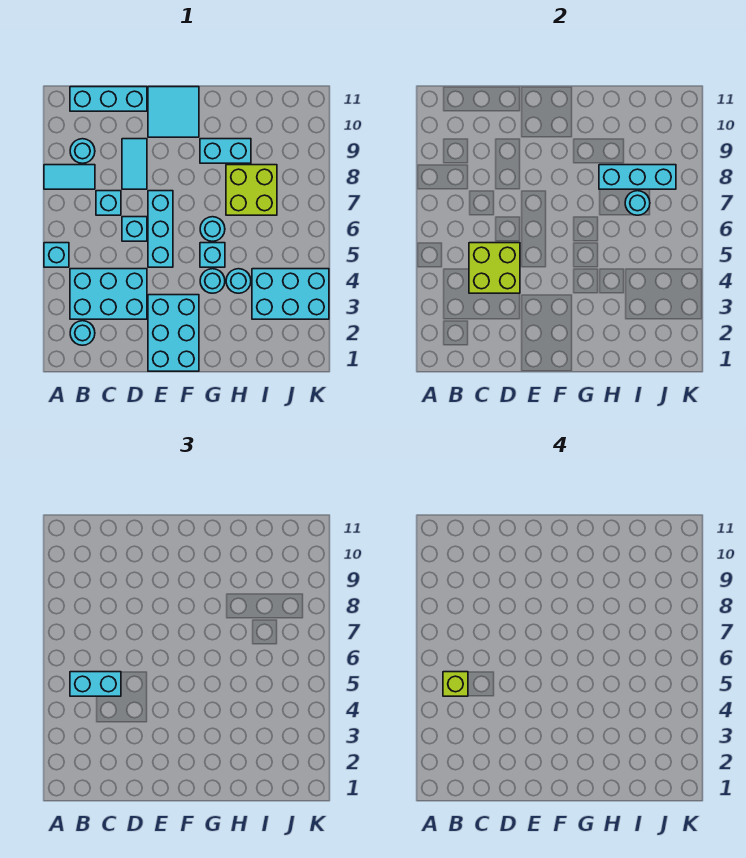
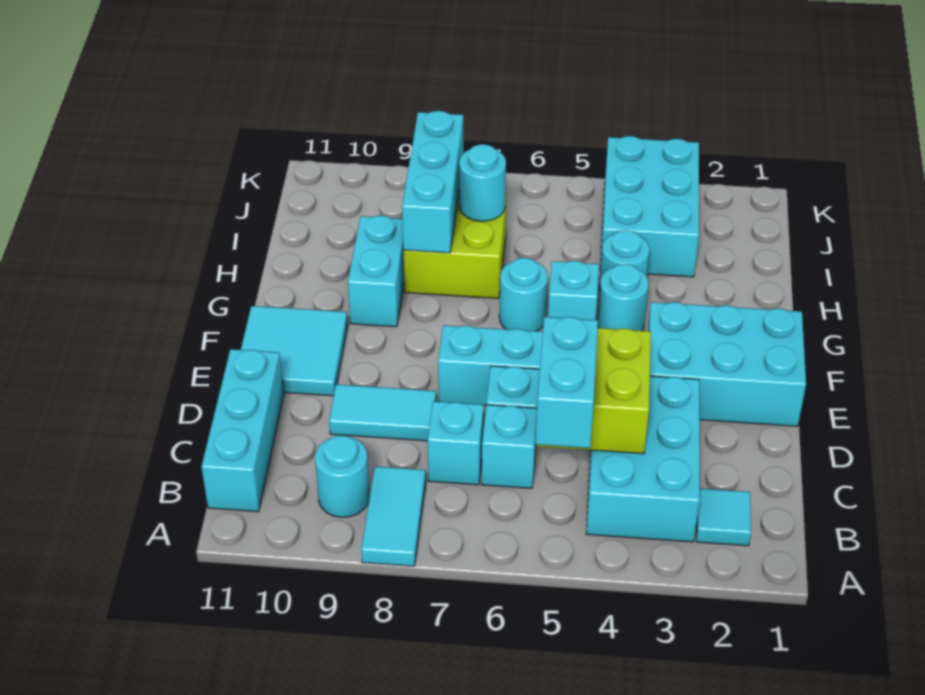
cyan 1x1 brick [44,243,69,267] -> cyan 1x1 brick moved to [482,405,537,488]
cyan 1x1 round brick [70,321,95,345] -> cyan 1x1 tile [696,488,751,546]
lime 1x1 brick [443,672,468,696] -> none

